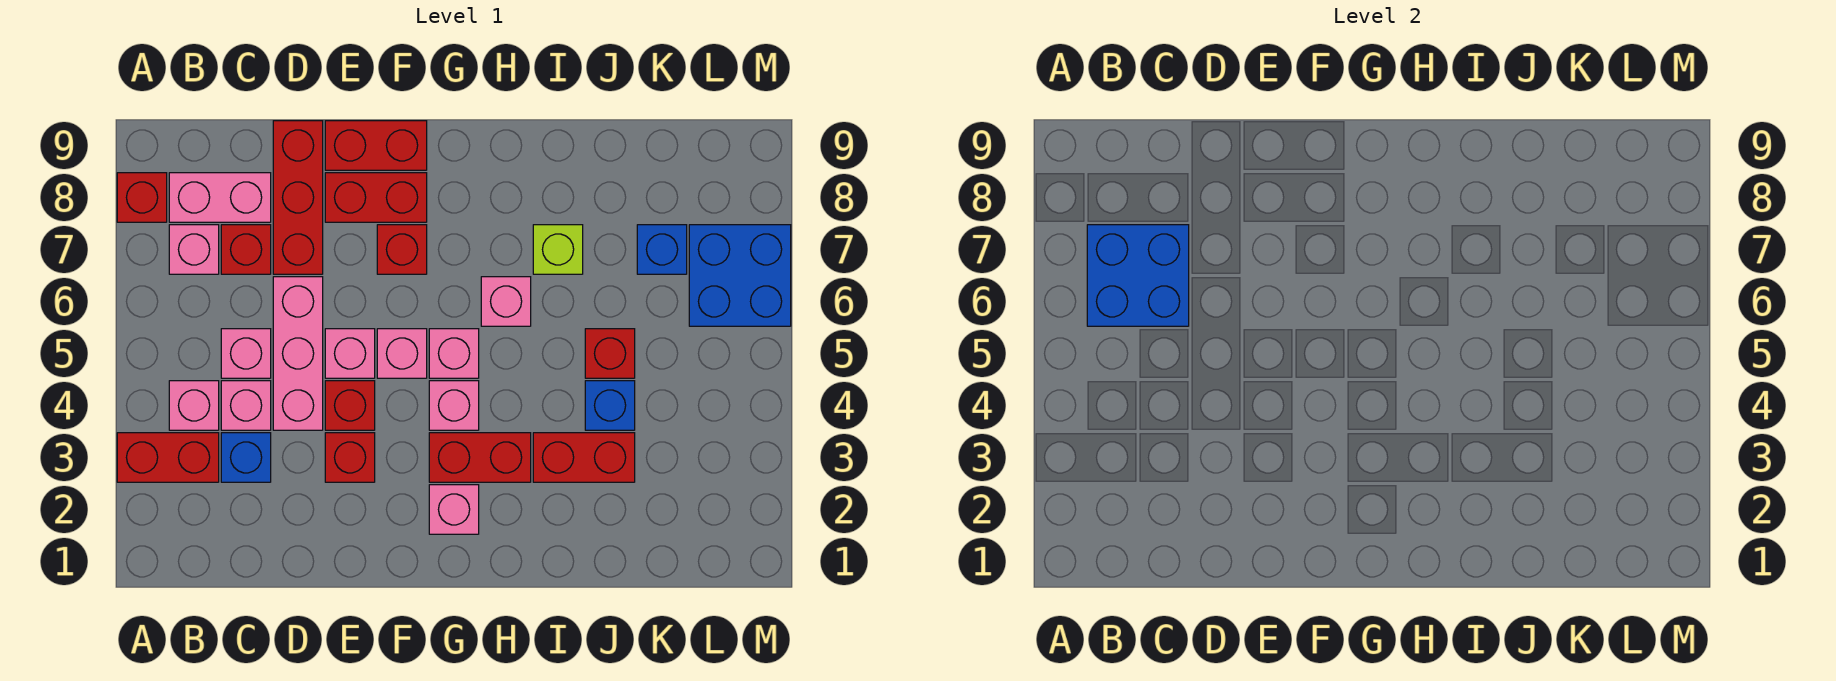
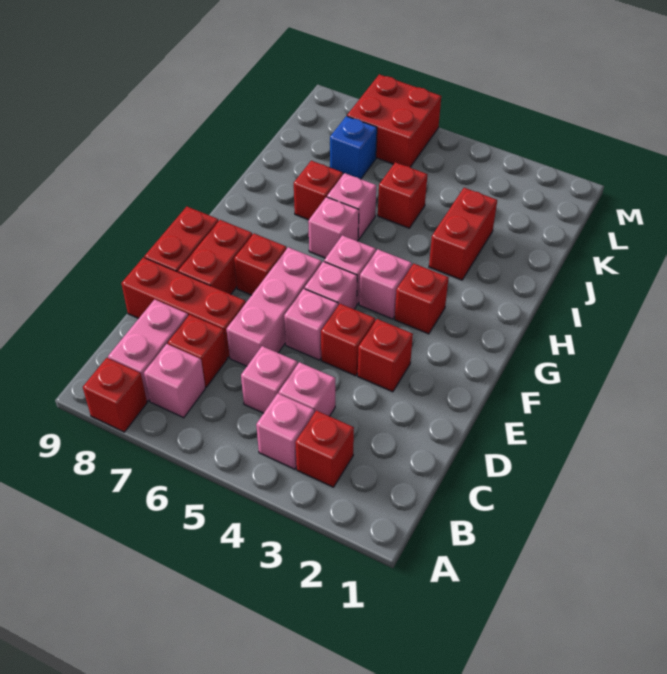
red 1x2 brick [117,433,219,482] -> red 1x1 brick [295,411,354,487]
blue 2x2 brick [1087,225,1189,326] -> none
blue 1x1 brick [221,433,271,482] -> none
pink 1x3 brick [273,277,323,430] -> pink 1x3 brick turned to [227,247,322,366]
pink 1x1 brick [429,485,479,534] -> pink 1x1 brick moved to [327,173,376,240]
red 1x2 brick [429,433,531,482] -> red 1x1 brick [395,264,449,334]
lime 1x1 brick [533,225,583,274] -> red 1x1 brick [294,161,343,220]
blue 1x1 brick [585,381,635,430] -> none
blue 2x2 brick [689,225,791,326] -> red 2x2 brick [347,74,441,167]

